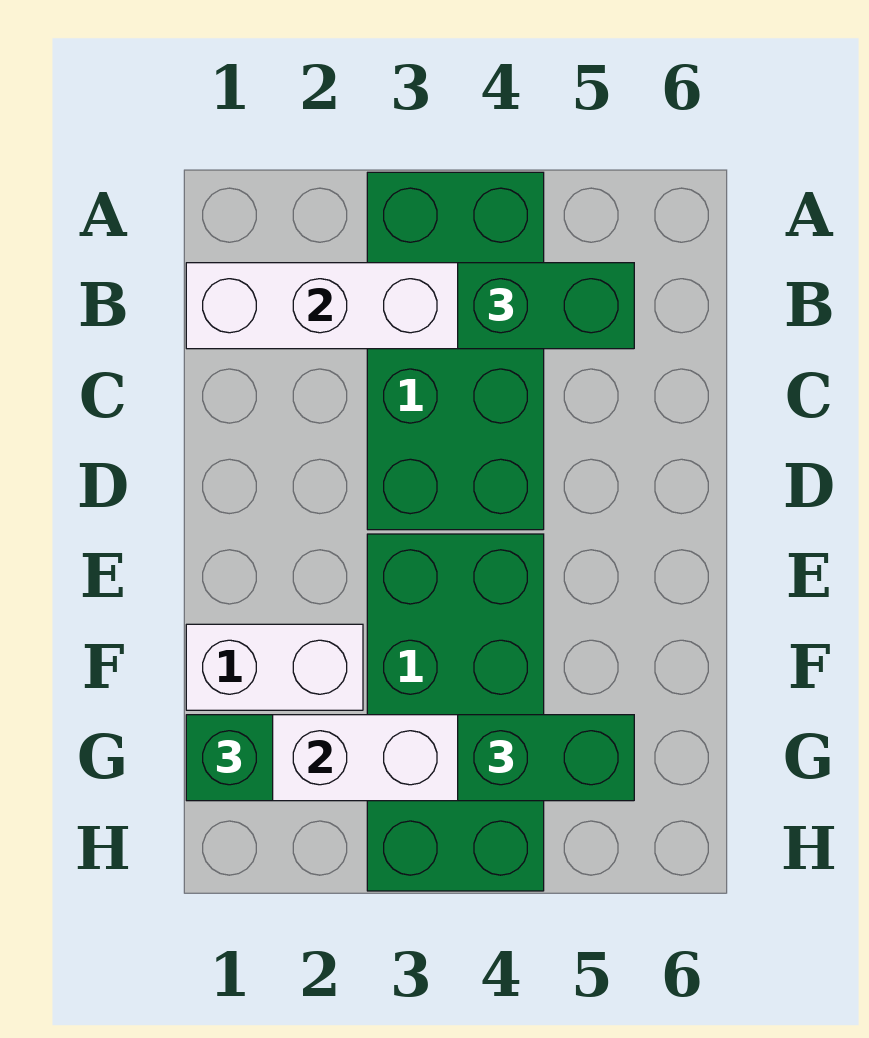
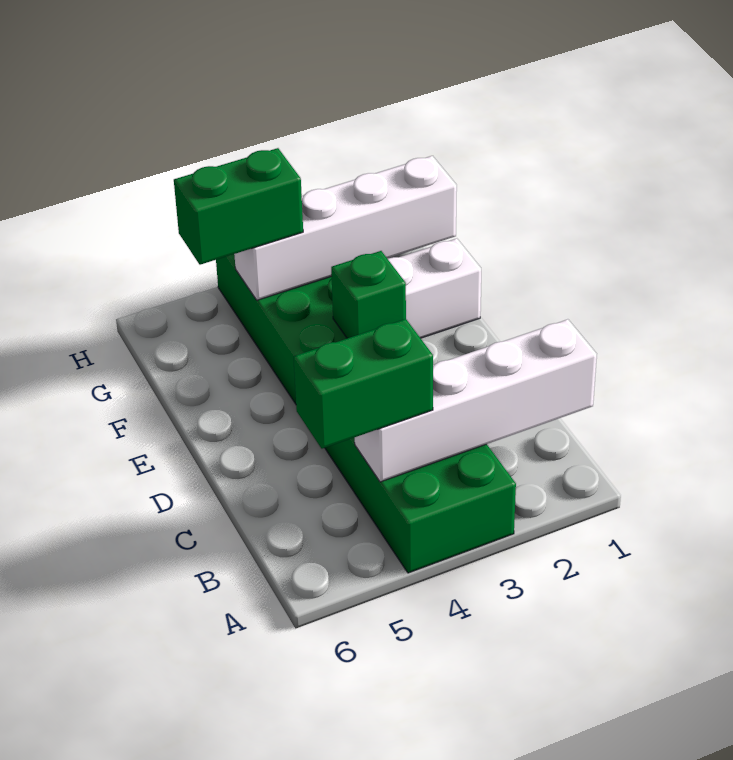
green 1x1 brick [186,715,273,801] -> green 1x1 brick moved to [331,251,406,338]

